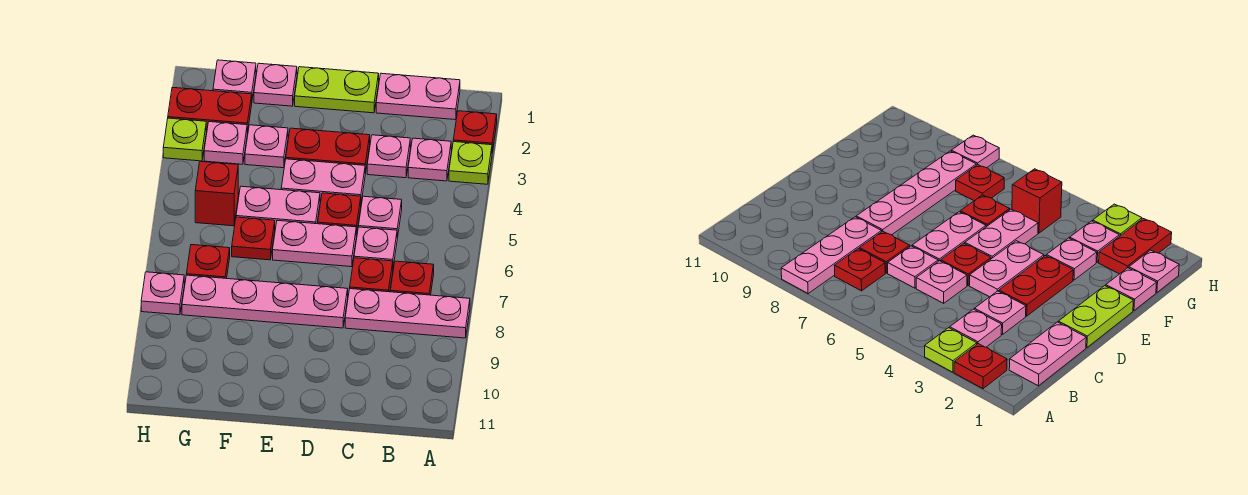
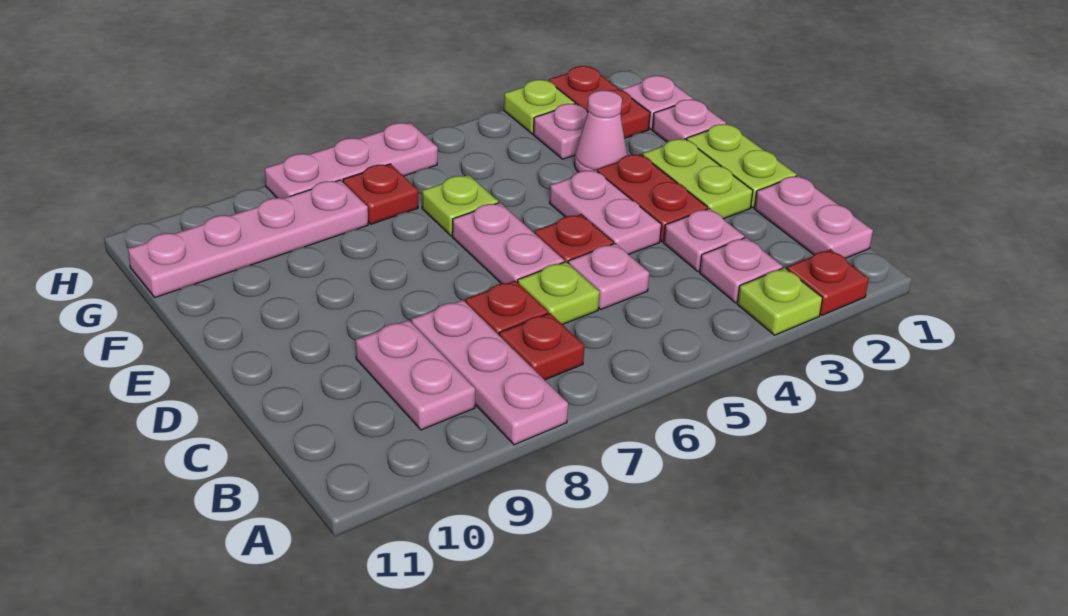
pink 1x1 plate [354,227,397,266] -> lime 1x1 plate [518,262,600,325]
none -> lime 1x2 plate [642,139,753,219]
pink 1x4 plate [182,275,348,328] -> pink 1x4 plate turned to [128,180,368,297]
pink 1x2 plate [236,186,320,229] -> pink 1x2 plate moved to [356,320,475,430]
pink 1x1 plate [245,125,288,168] -> pink 1x1 cone [574,90,627,172]
red 1x1 plate [232,217,275,260] -> lime 1x1 plate [422,175,498,236]
red 1x1 brick [195,161,238,226] -> none
pink 1x1 plate [141,272,184,315] -> pink 1x3 plate [265,123,438,198]

